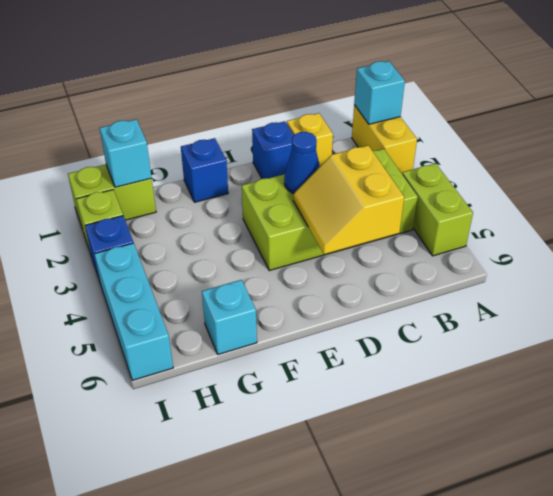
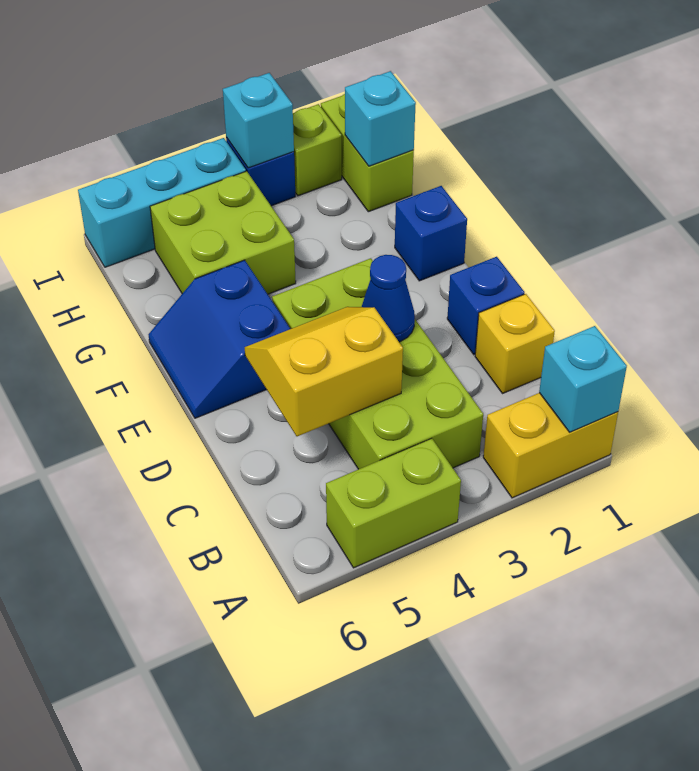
none -> blue 2x2 slope [148,260,290,418]
none -> lime 2x2 brick [150,171,296,294]
cyan 1x1 brick [202,280,257,354] -> cyan 1x1 brick moved to [223,73,294,168]

